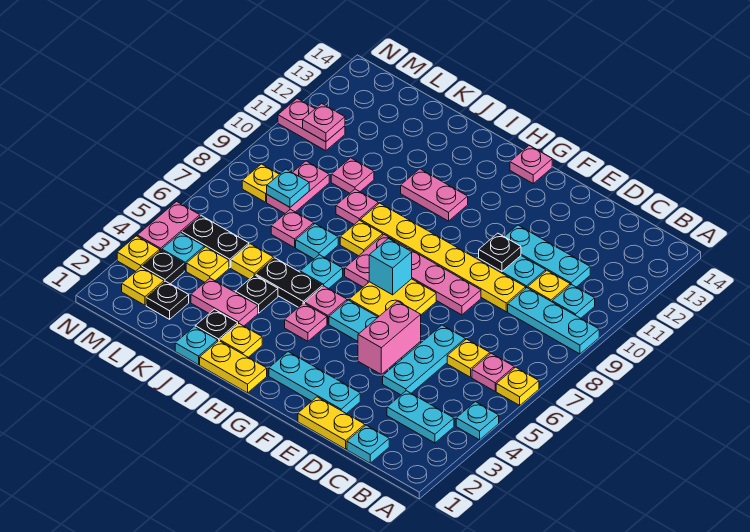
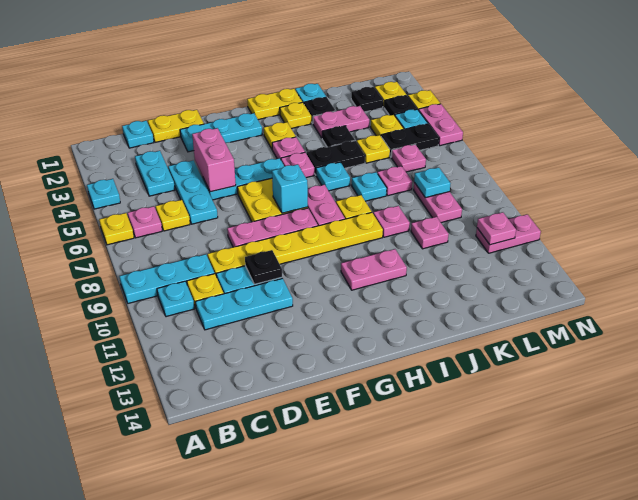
cyan 1x2 plate [387,391,454,443] -> cyan 1x2 plate turned to [135,151,175,196]
pink 1x1 plate [510,146,552,183] -> pink 1x1 plate moved to [391,144,426,172]
yellow 1x1 plate [242,164,279,202] -> yellow 1x1 plate moved to [264,122,296,149]

